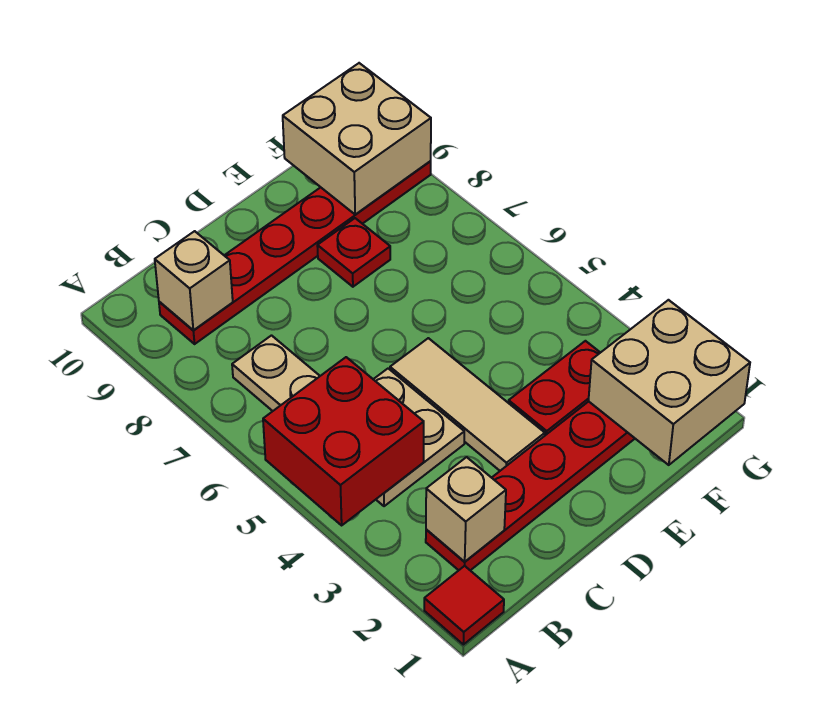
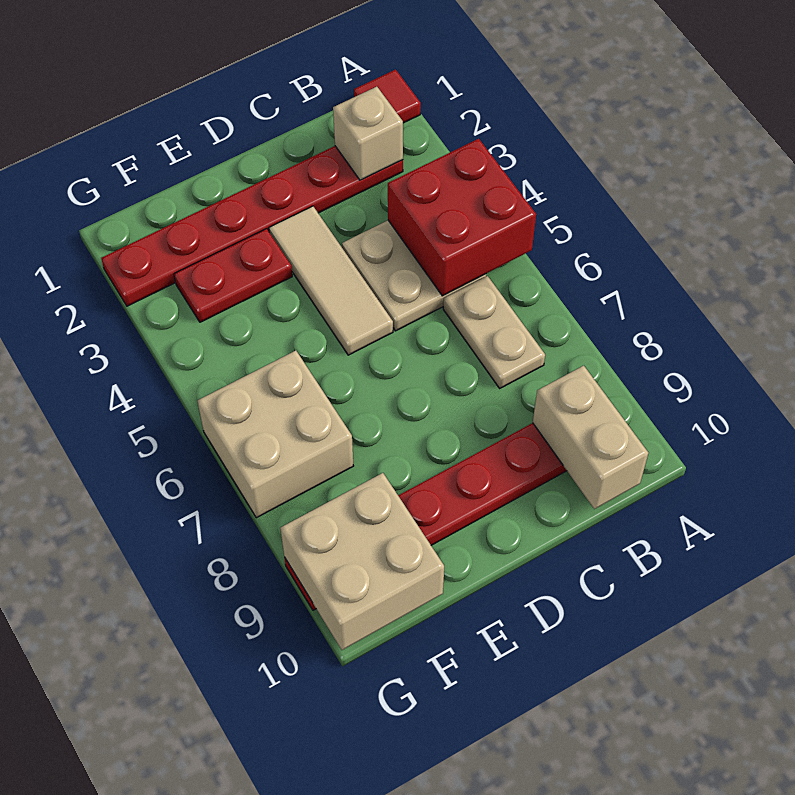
tan 1x1 brick [155,231,233,330] -> tan 1x2 brick [533,366,648,509]
red 1x1 plate [317,218,390,287] -> none
tan 2x2 brick [588,300,750,465] -> tan 2x2 brick moved to [197,350,353,518]

